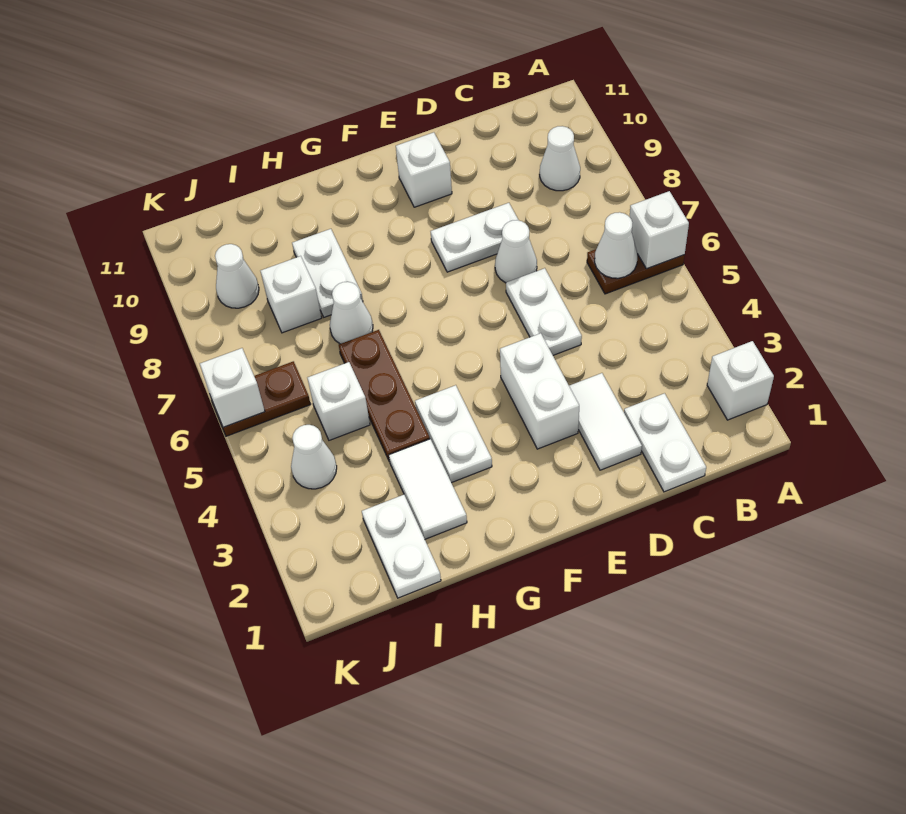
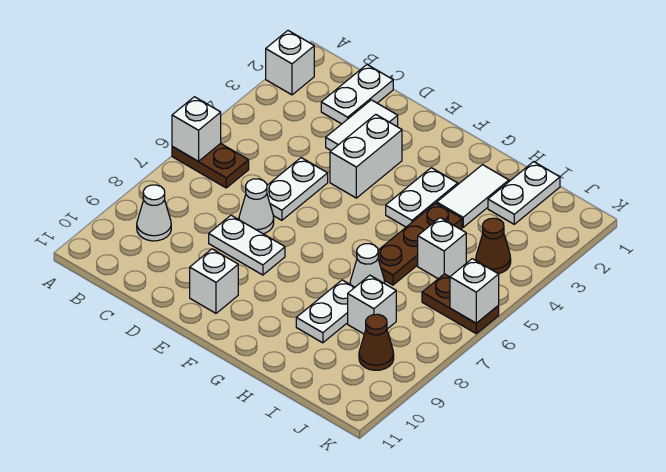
white 1x1 cone [595,212,637,278] -> none
white 1x1 cone [291,425,337,489] -> brown 1x1 cone [476,218,511,274]
white 1x1 cone [215,244,259,308] -> brown 1x1 cone [359,314,394,370]

